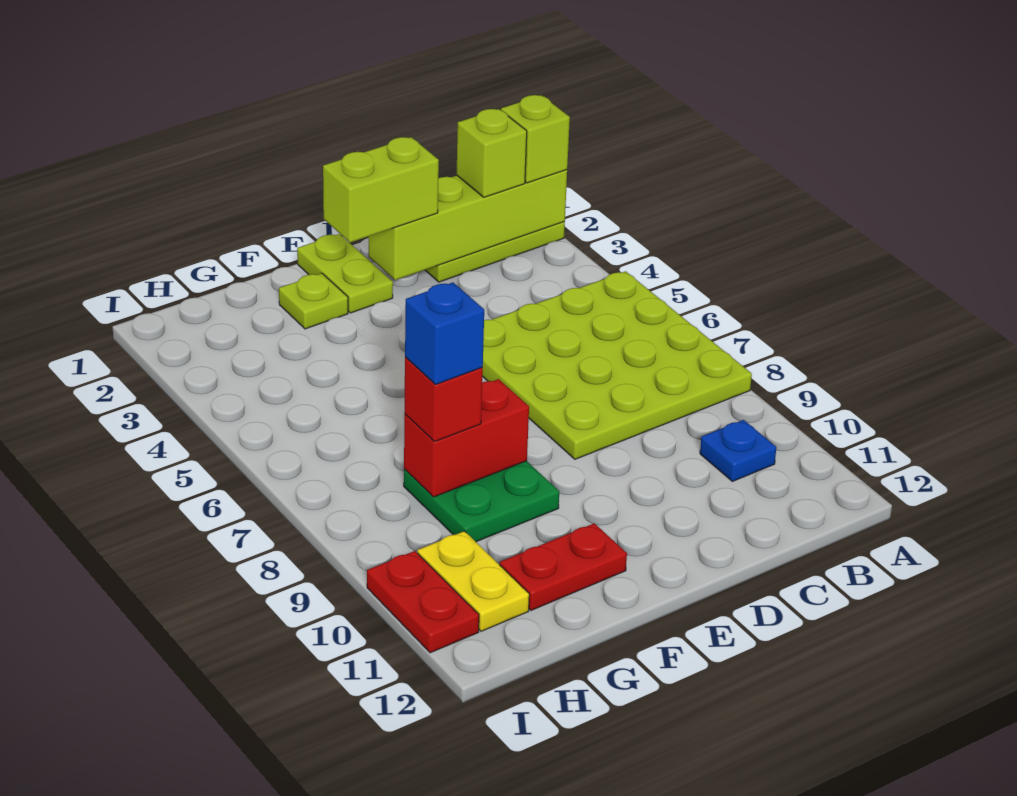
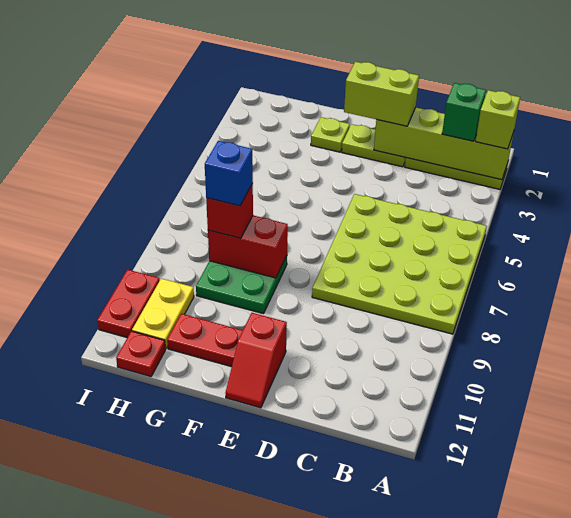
lime 1x1 brick [457,109,527,197] -> green 1x1 brick [442,83,486,141]
blue 1x1 plate [700,420,776,481] -> none
lime 1x2 plate [297,234,393,313] -> lime 1x2 plate turned to [342,124,406,167]
none -> red 1x2 slope [226,313,287,408]
none -> red 1x1 plate [116,331,166,377]

